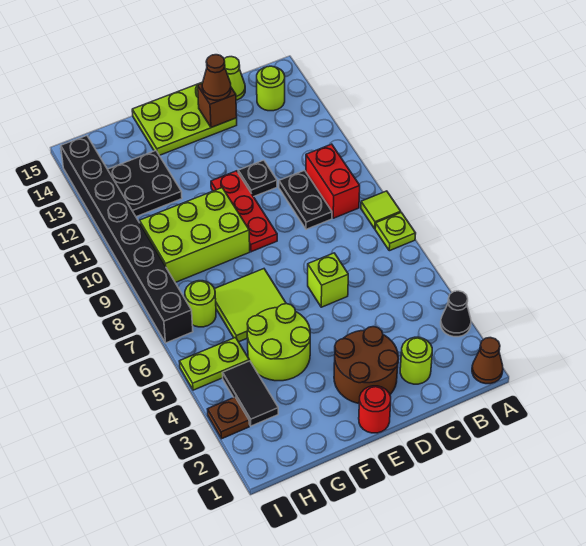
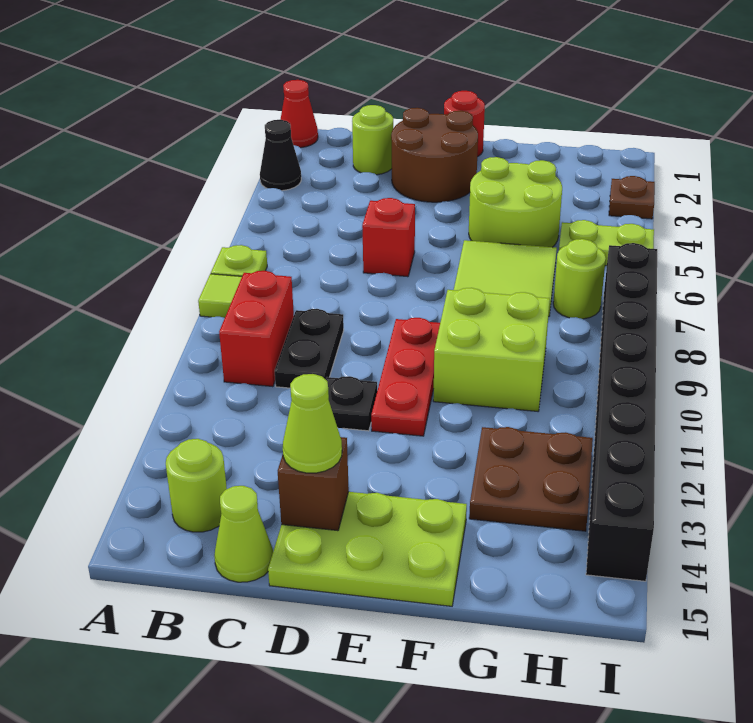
brown 1x1 cone [472,338,503,384] -> red 1x1 cone [280,80,318,148]
lime 1x1 brick [308,253,348,307] -> red 1x1 brick [362,198,415,277]
brown 1x1 cone [202,55,231,100] -> lime 1x1 cone [283,374,342,473]
lime 2x3 brick [140,188,250,283] -> lime 2x2 brick [433,288,550,411]
black 2x2 plate [108,151,182,217] -> brown 2x2 plate [469,427,593,531]
black 1x2 tile [223,361,278,426] -> none

